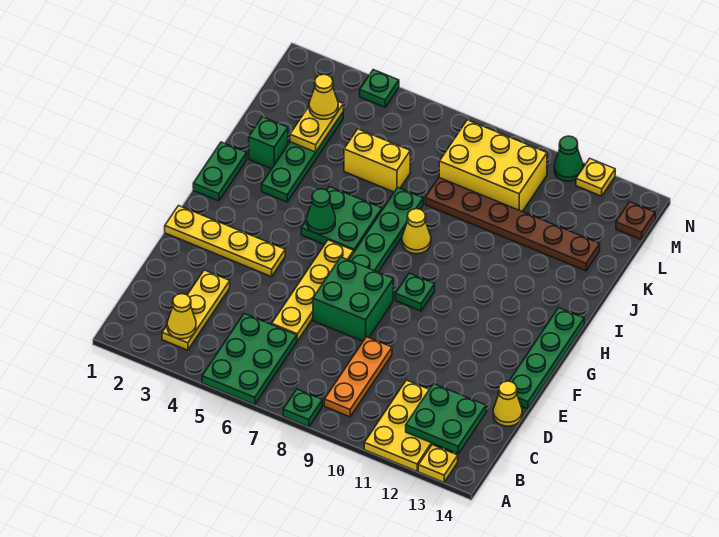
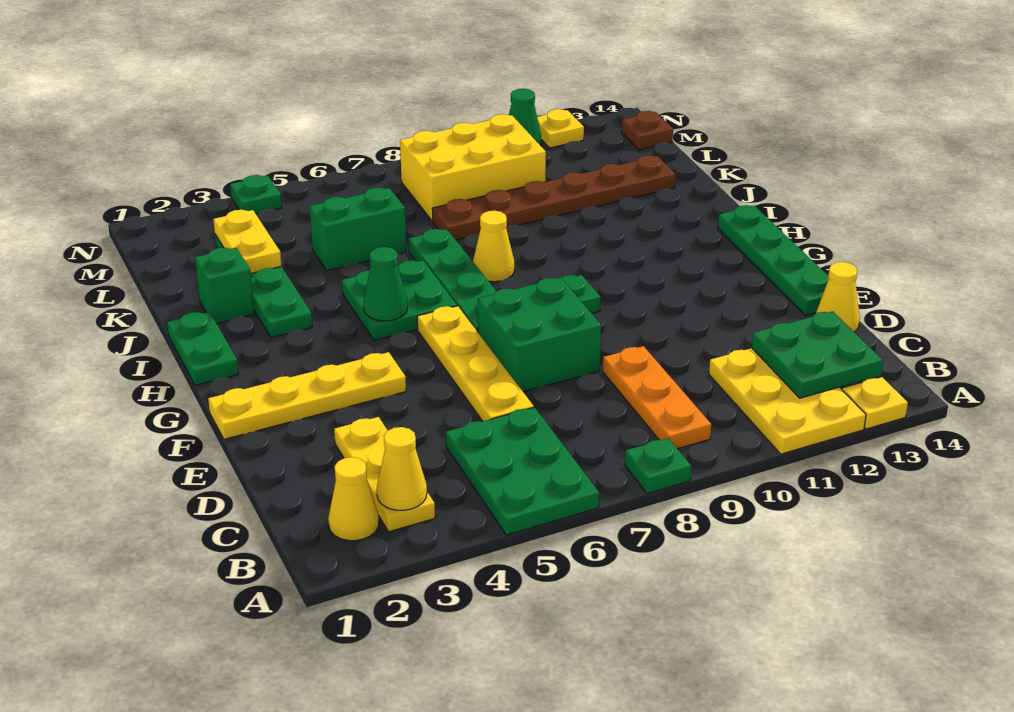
yellow 1x2 brick [344,129,410,192] -> green 1x2 brick [310,187,406,271]
yellow 1x1 cone [309,74,338,119] -> yellow 1x1 cone moved to [328,457,379,541]

